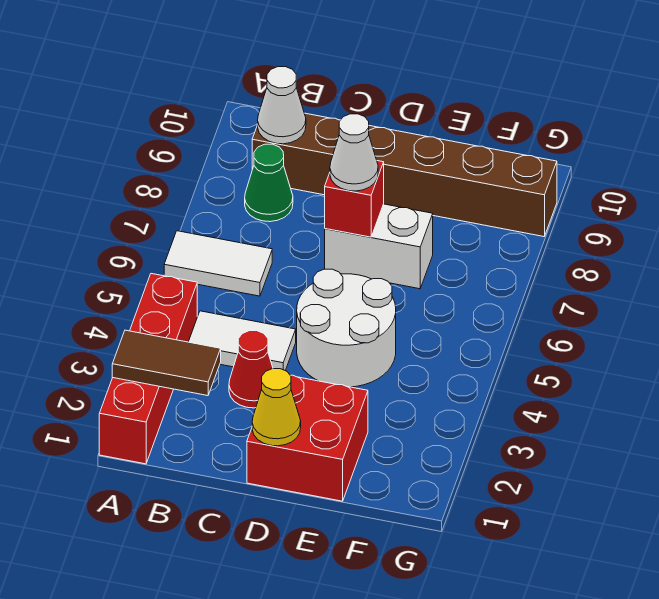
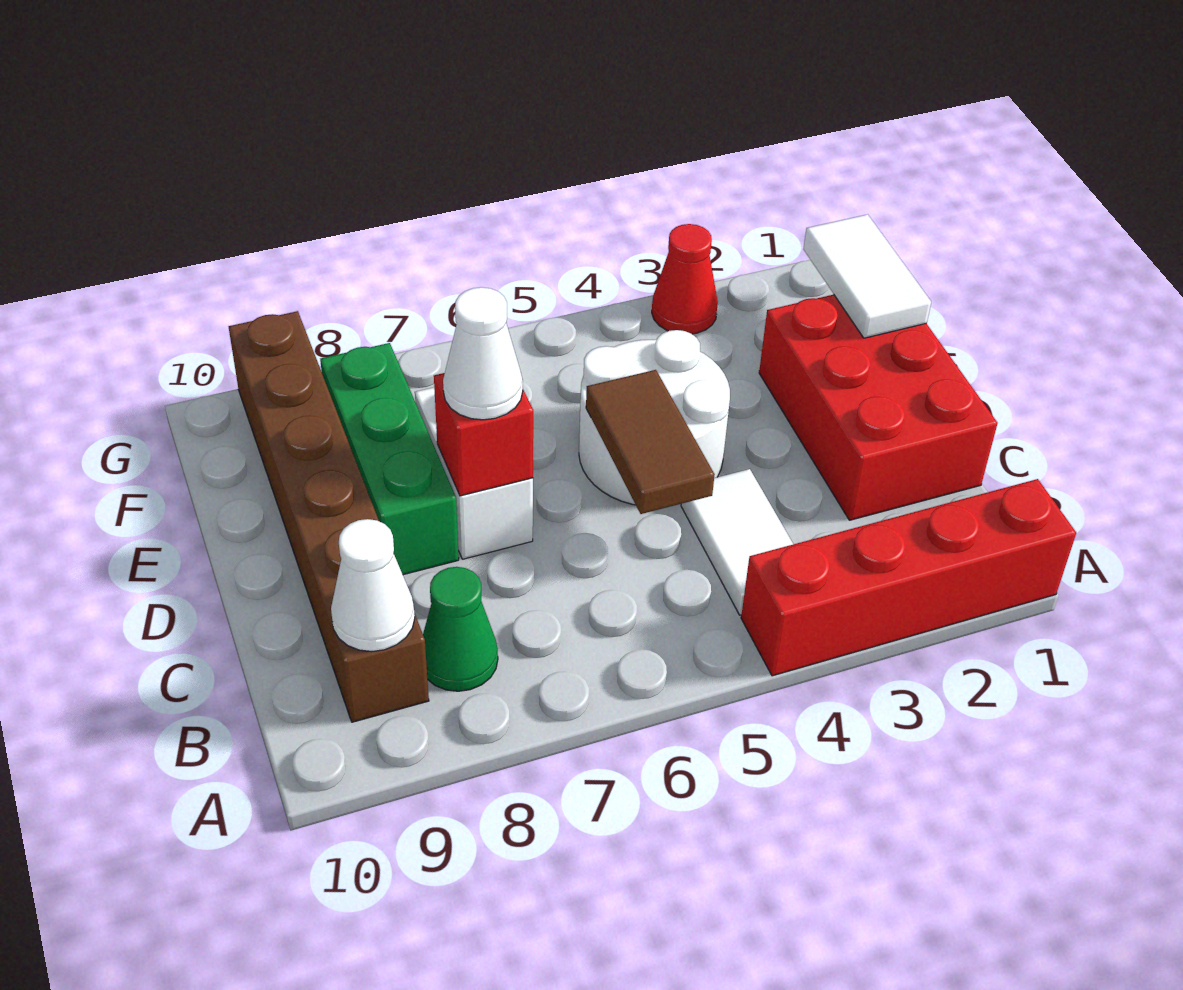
brown 1x2 tile [112,330,221,396] -> brown 1x2 tile moved to [586,370,715,514]
white 1x2 tile [164,231,272,296] -> white 1x2 tile moved to [803,214,931,338]
red 1x1 cone [229,331,273,408] -> red 1x1 cone moved to [652,224,718,334]
red 2x2 brick [247,375,368,501] -> red 2x3 brick [759,295,998,520]
yellow 1x1 cone [252,369,301,446] -> none
none -> green 1x3 brick [320,343,459,575]

